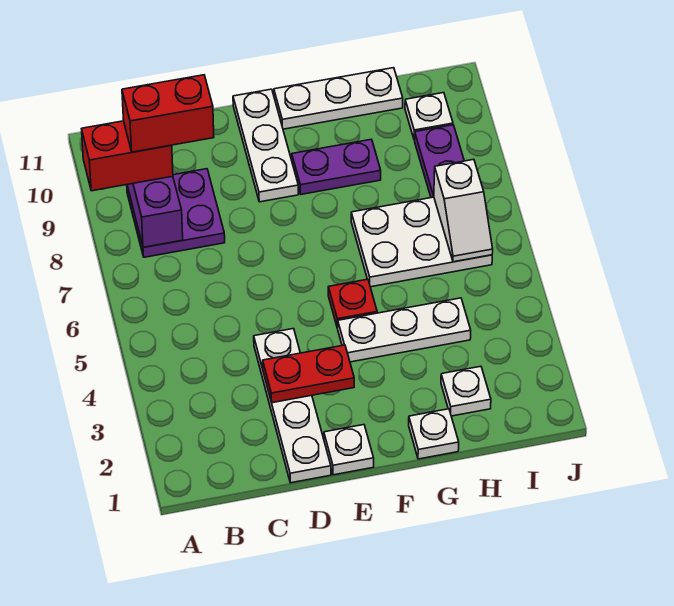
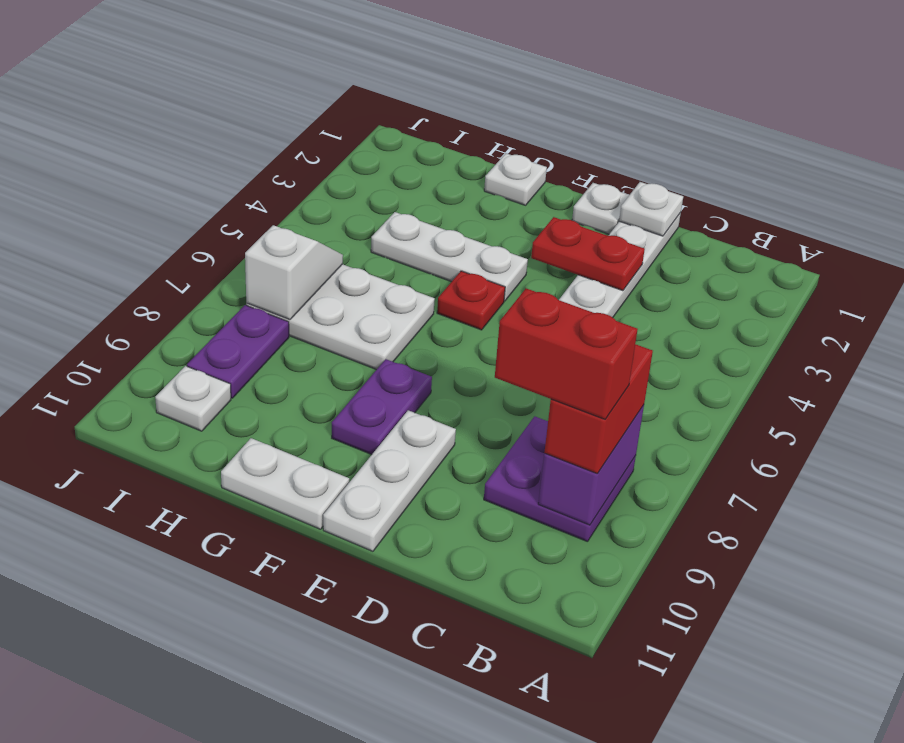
red 1x2 brick [82,121,173,191] -> red 1x2 brick turned to [544,344,653,473]
purple 1x2 plate [292,139,381,194] -> purple 1x2 plate turned to [332,359,432,455]
white 1x3 plate [274,68,403,129] -> white 1x2 plate [221,438,349,529]
white 1x1 plate [441,366,491,416] -> white 1x1 plate moved to [619,182,683,236]

